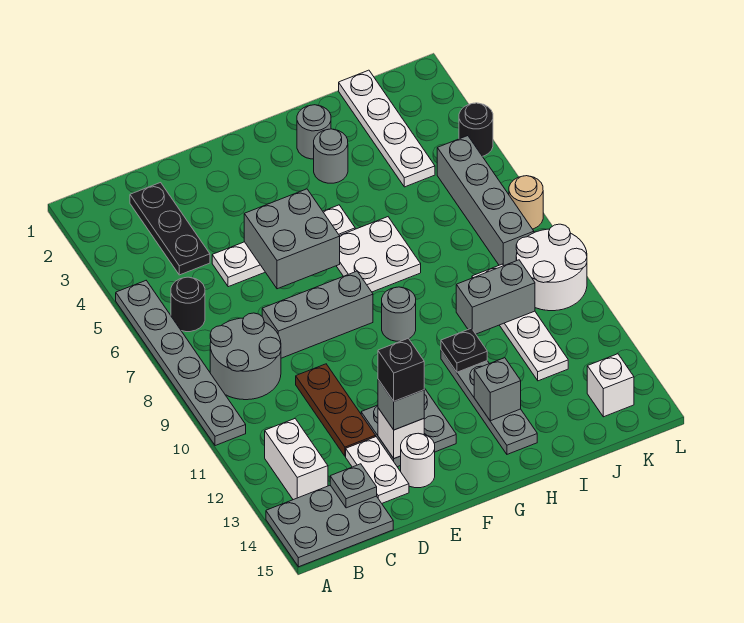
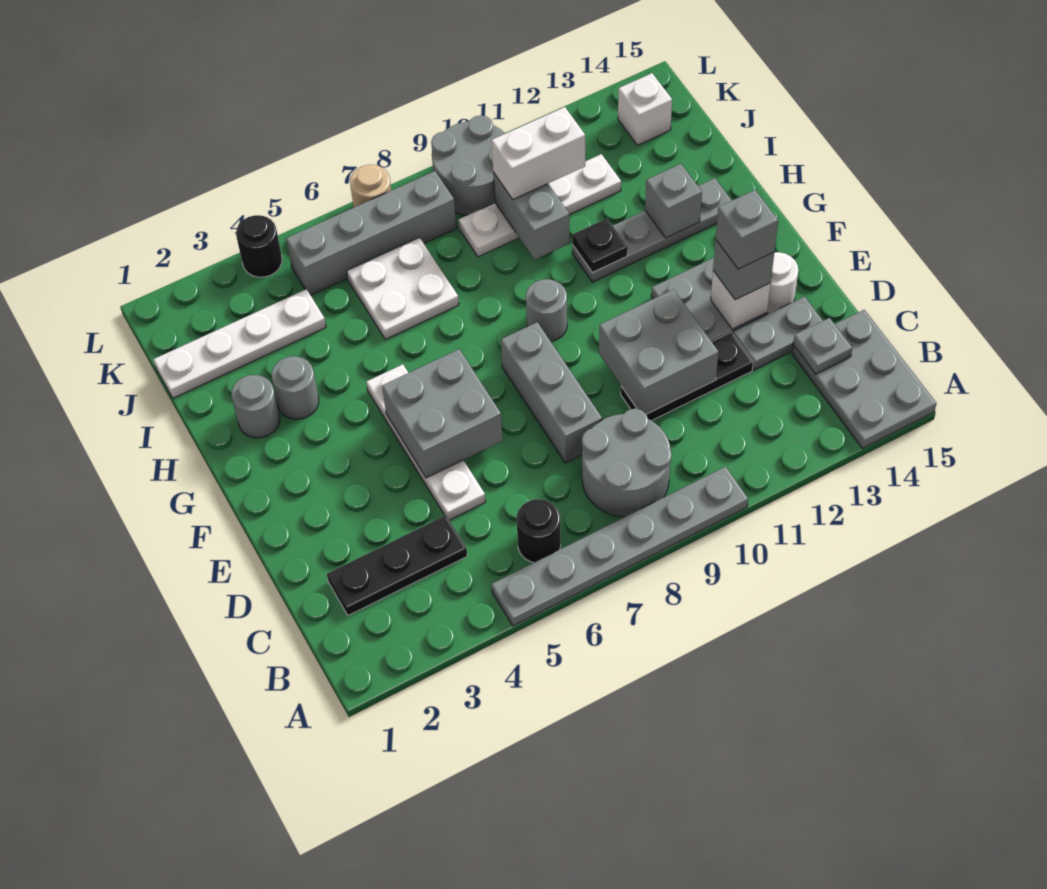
white 1x2 brick [265,419,328,500] -> white 1x2 brick moved to [491,107,585,199]
brown 1x3 plate [296,364,376,456] -> black 1x3 plate [621,332,753,421]
none -> grey 2x2 brick [599,289,719,414]
white 1x2 plate [346,437,409,503] -> grey 1x2 plate [733,297,823,370]
black 1x1 brick [378,338,424,401] -> grey 1x1 brick [716,190,778,269]
white 2x2 plate [337,217,421,292] -> white 2x2 plate moved to [347,237,459,339]
white 2x2 round brick [516,224,587,311] -> grey 2x2 round brick [431,115,505,215]

